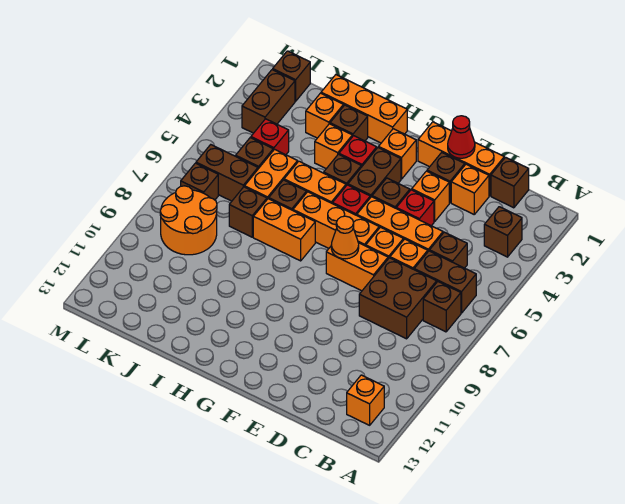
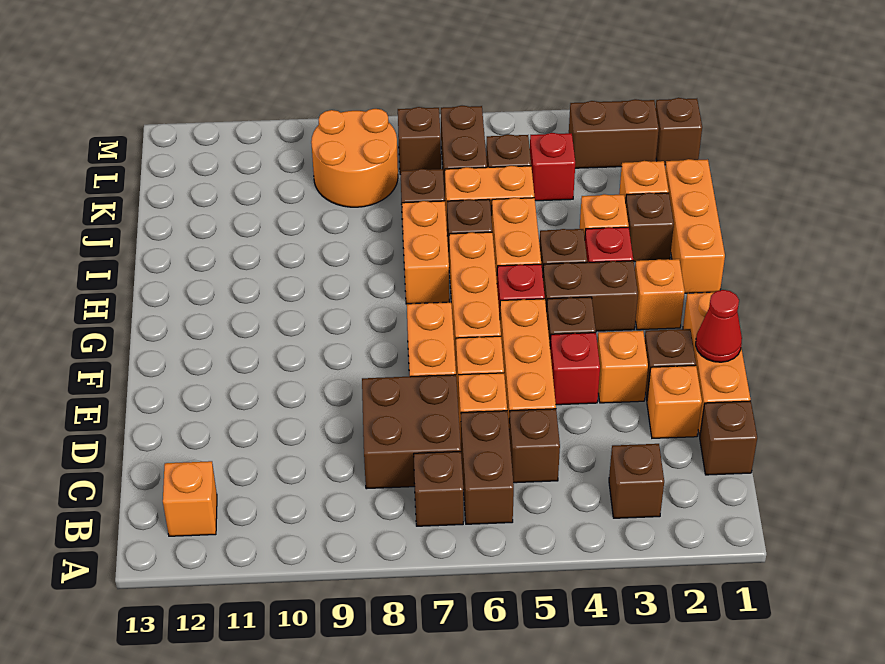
orange 1x1 cone [331,216,359,259] -> none

